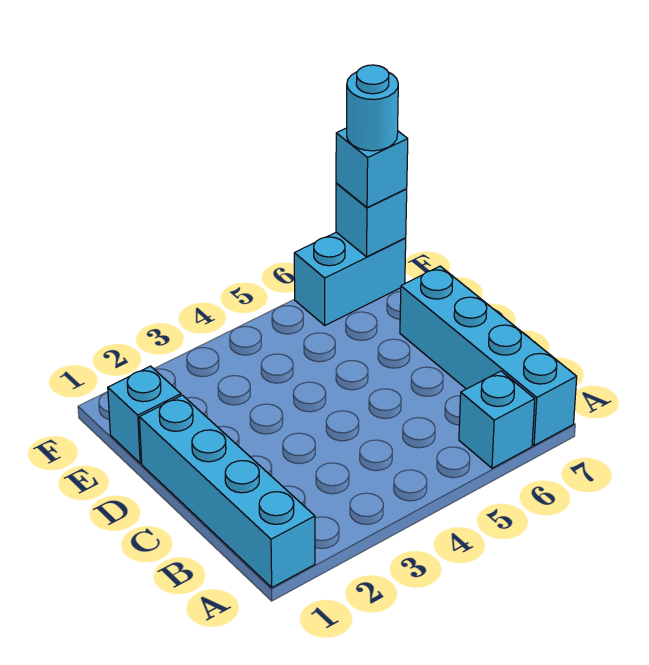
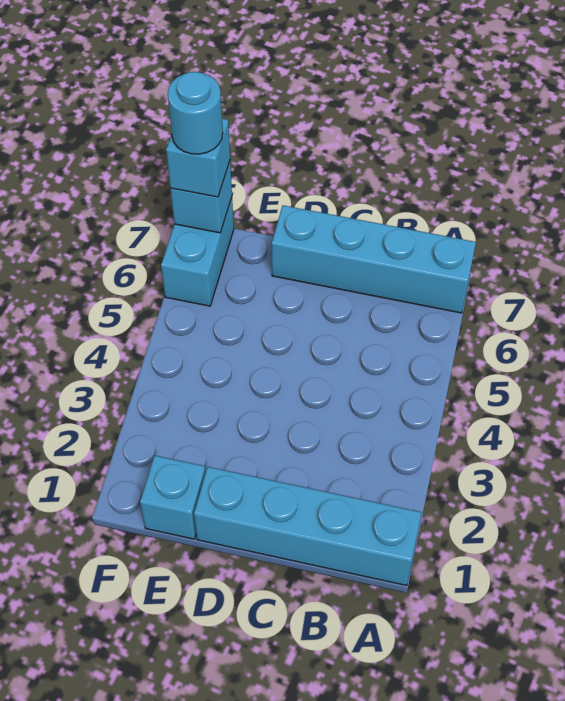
cyan 1x1 brick [459,371,535,468] -> none

